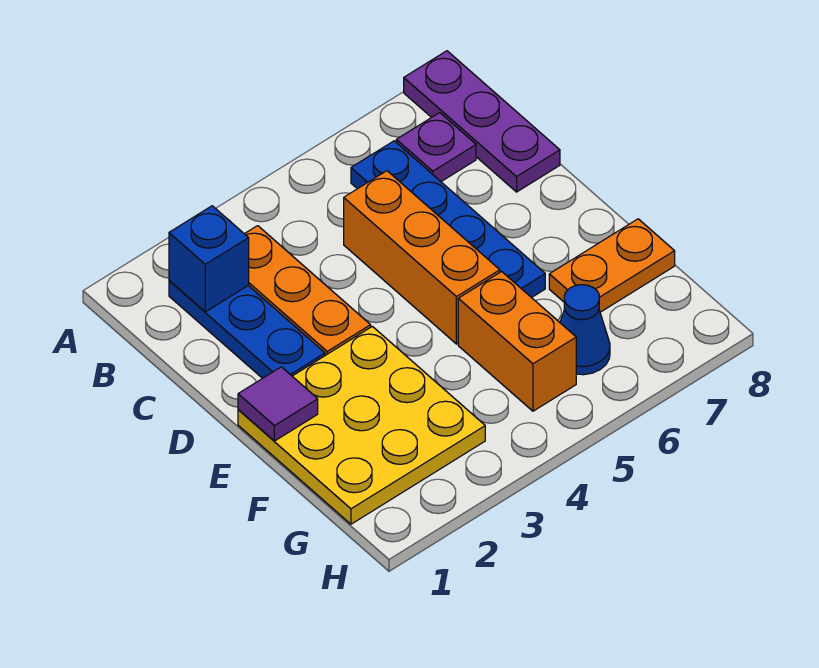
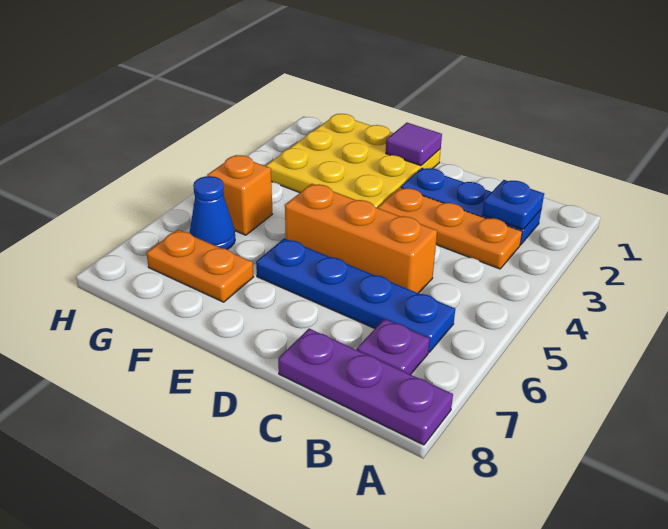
blue 1x1 brick [169,206,249,312] -> blue 1x1 plate [482,180,544,229]
orange 1x2 brick [458,272,576,411] -> orange 1x1 brick [207,155,272,235]
orange 1x2 plate [549,219,675,312] -> orange 1x2 plate turned to [147,230,253,302]

